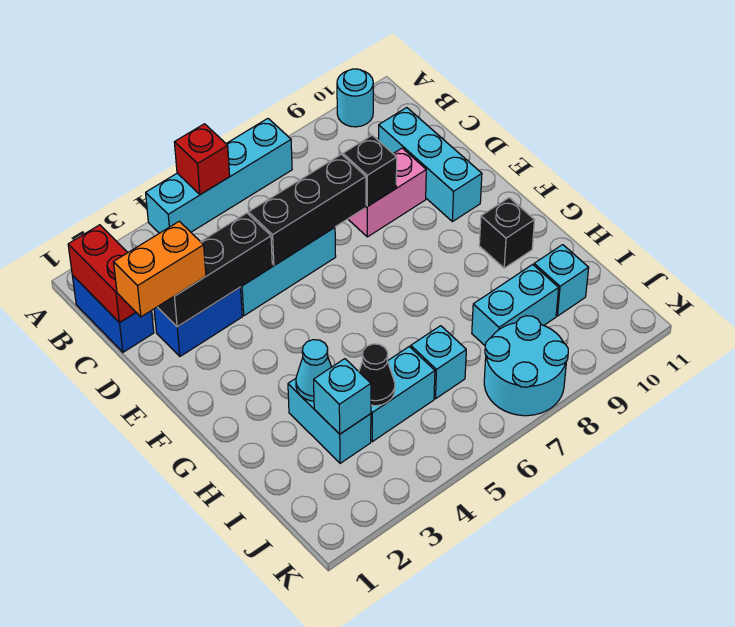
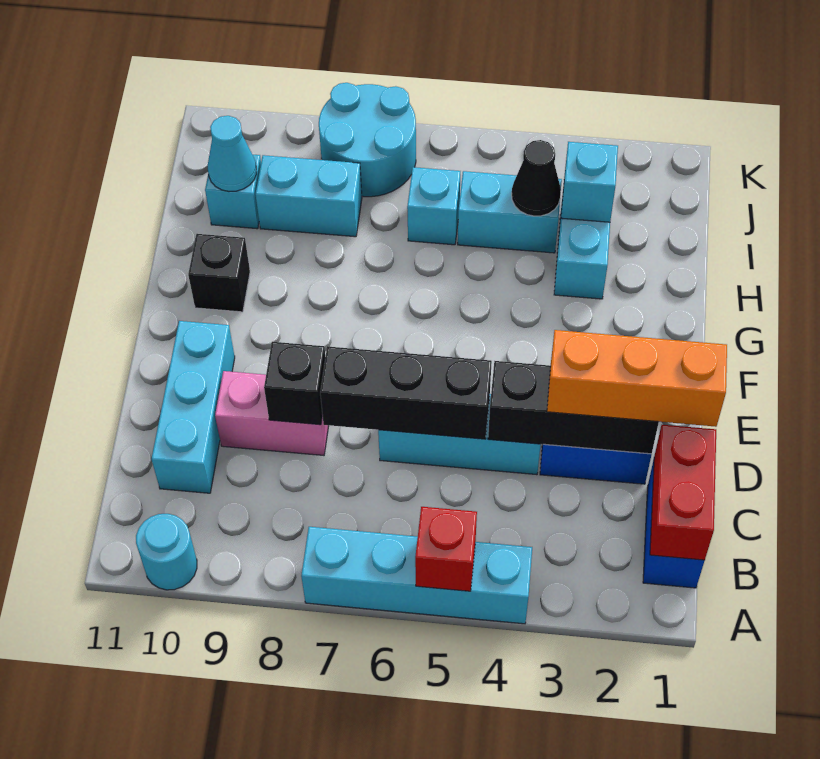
orange 1x2 brick [114,221,206,317] -> orange 1x3 brick [547,330,727,427]
cyan 1x1 cone [296,340,331,401] -> cyan 1x1 cone moved to [208,116,256,192]

